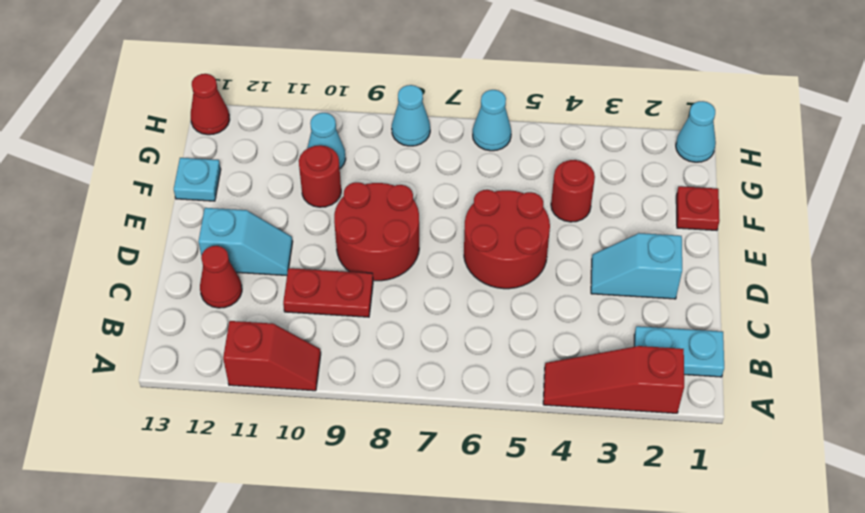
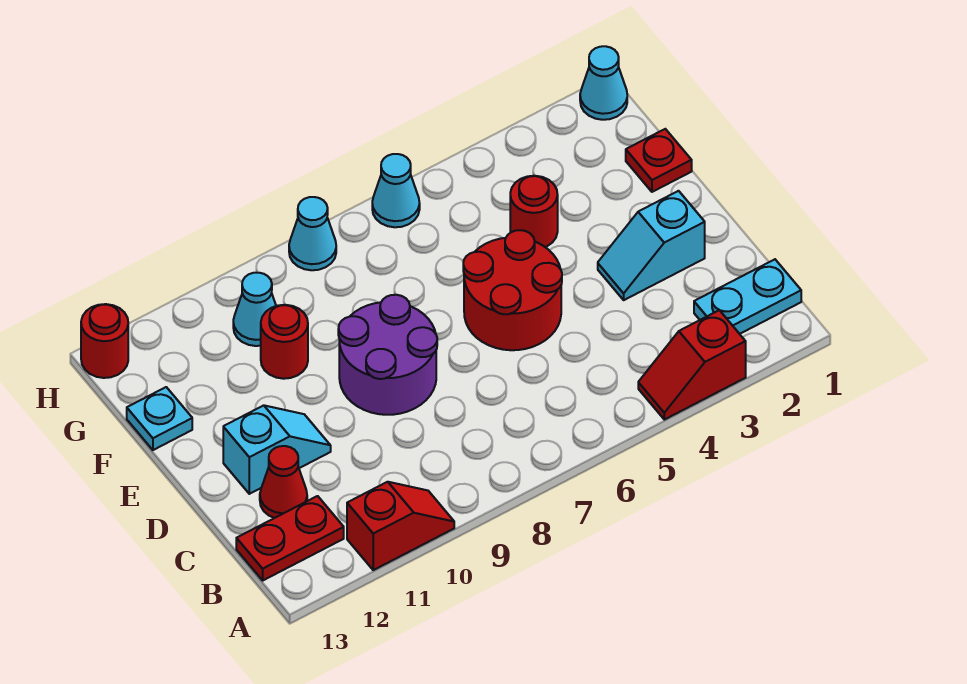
red 1x3 slope [543,346,684,413] -> red 1x2 slope [638,310,746,420]
red 1x2 plate [283,268,373,317] -> red 1x2 plate moved to [236,496,344,580]
red 2x2 round brick [334,182,419,281] -> purple 2x2 round brick [338,295,437,415]
red 1x1 cone [191,74,230,135] -> red 1x1 round brick [81,304,128,378]

